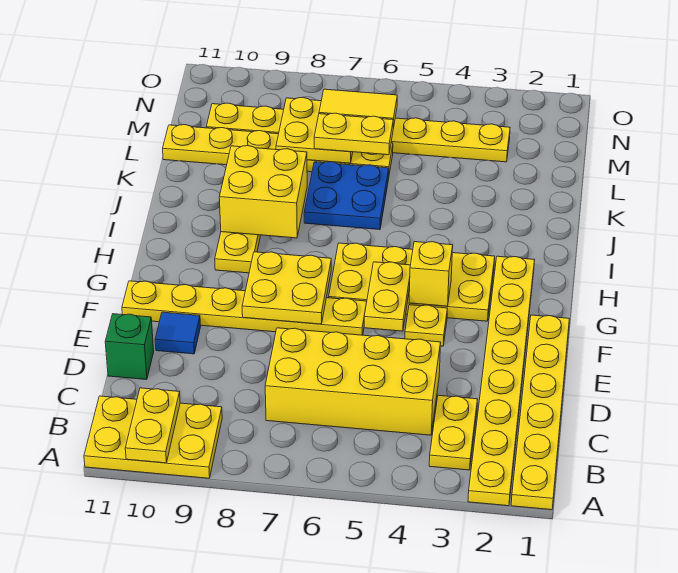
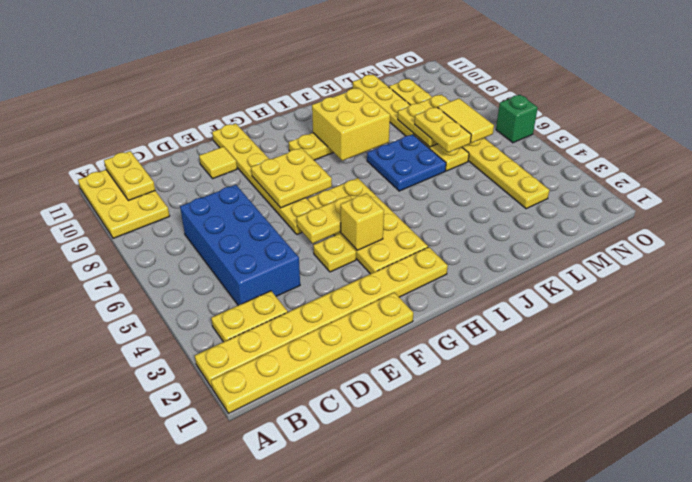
yellow 1x2 plate [125,388,180,463] -> yellow 1x2 plate turned to [104,151,155,201]
yellow 2x4 brick [265,328,441,435] -> blue 2x4 brick [180,185,300,305]
green 1x1 brick [105,314,154,380] -> green 1x1 brick moved to [496,95,538,143]
blue 1x1 tile [155,312,201,354] -> yellow 1x1 tile [199,147,237,179]

